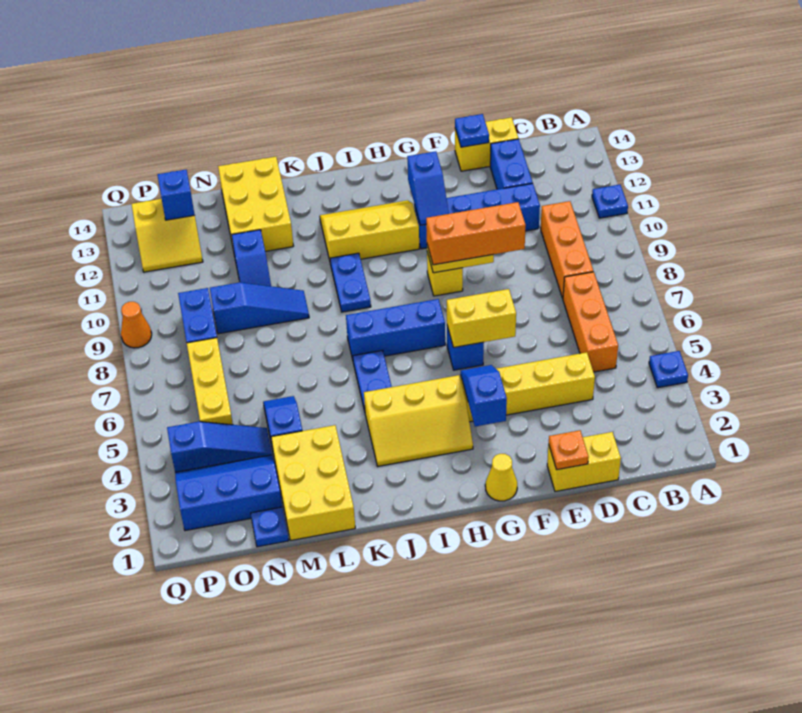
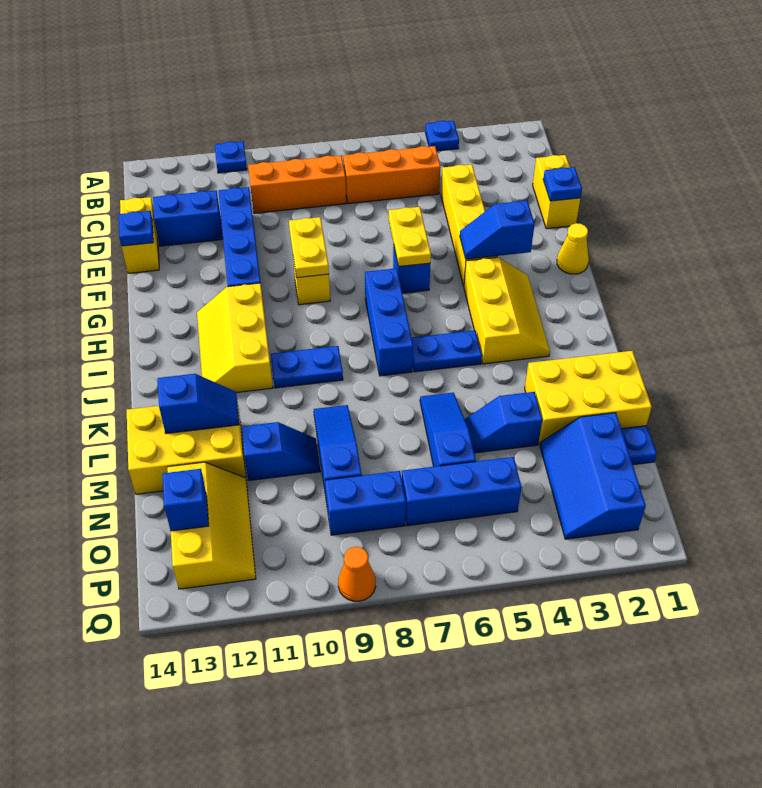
orange 1x1 plate [549,430,589,470] -> blue 1x1 plate [543,167,582,201]
orange 1x3 brick [426,202,526,265] -> none
yellow 1x2 brick [447,289,516,347] -> yellow 1x2 plate [389,207,431,267]
blue 1x2 slope [407,151,449,225] -> blue 1x2 slope moved to [158,374,239,434]
blue 1x3 slope [167,422,272,472] -> blue 1x3 slope moved to [420,393,476,467]
yellow 1x3 brick [187,338,233,425] -> blue 1x3 brick [402,457,522,526]
yellow 2x2 slope [132,199,203,272] -> yellow 2x3 slope [167,462,256,589]

